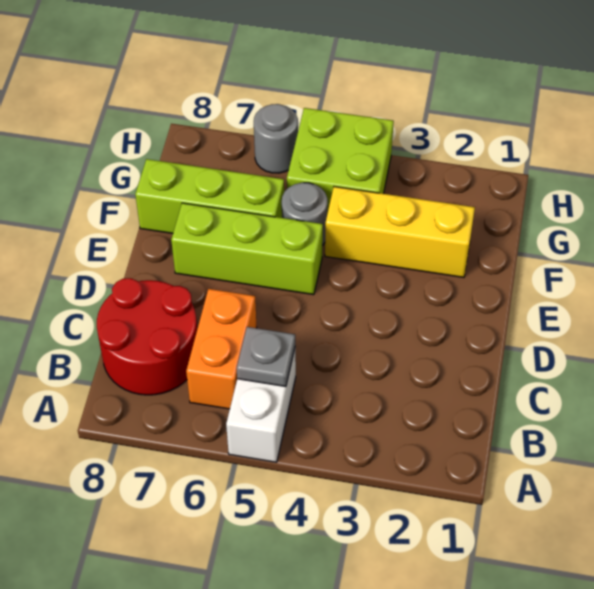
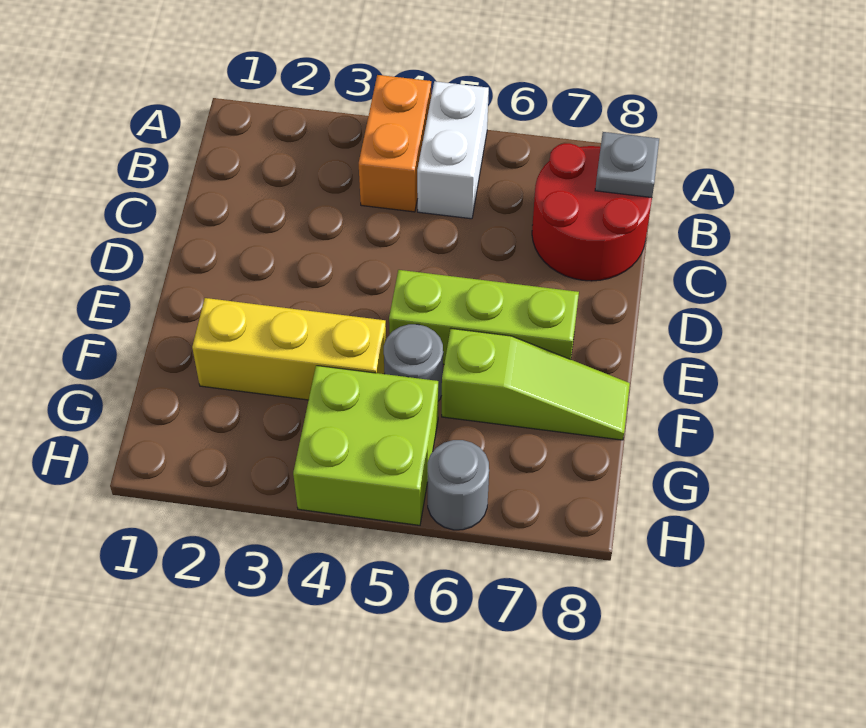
grey 1x1 plate [237,327,295,387] -> grey 1x1 plate moved to [595,132,659,198]
orange 1x2 brick [186,289,257,409] -> orange 1x2 brick moved to [359,75,432,212]
lime 1x3 brick [135,159,284,233] -> lime 1x3 slope [442,329,630,440]

